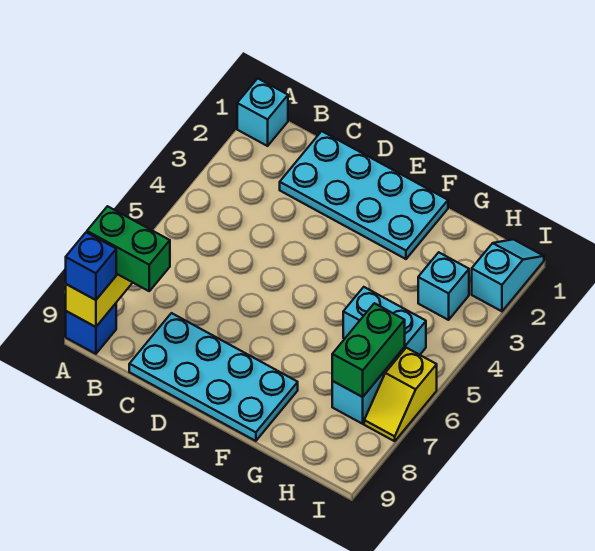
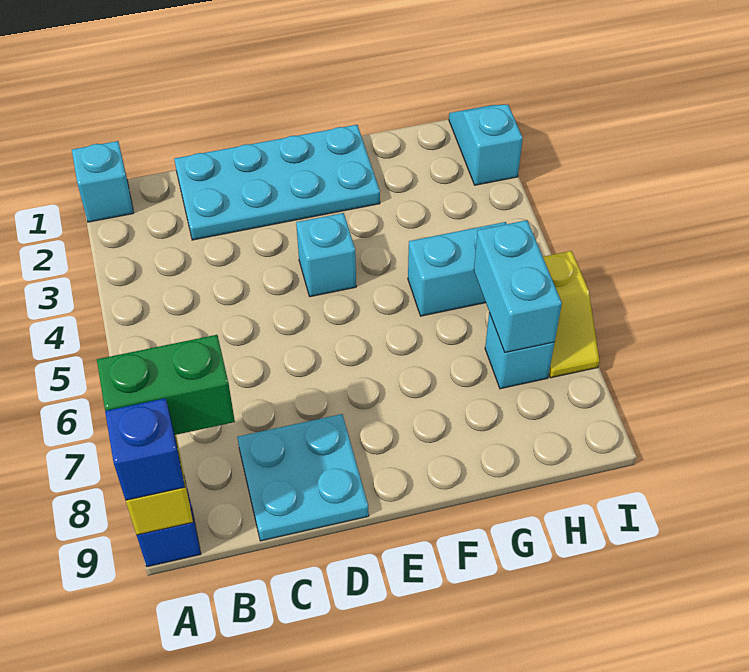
cyan 2x4 plate [129,313,298,441] -> cyan 2x2 plate [237,414,369,541]
cyan 1x1 brick [418,252,469,320] -> cyan 1x1 brick moved to [296,213,356,297]
green 1x2 brick [332,303,405,397] -> cyan 1x2 brick [474,220,562,352]

